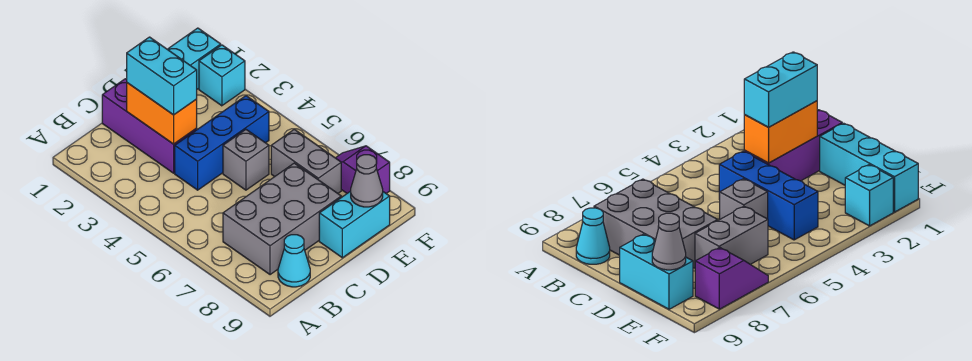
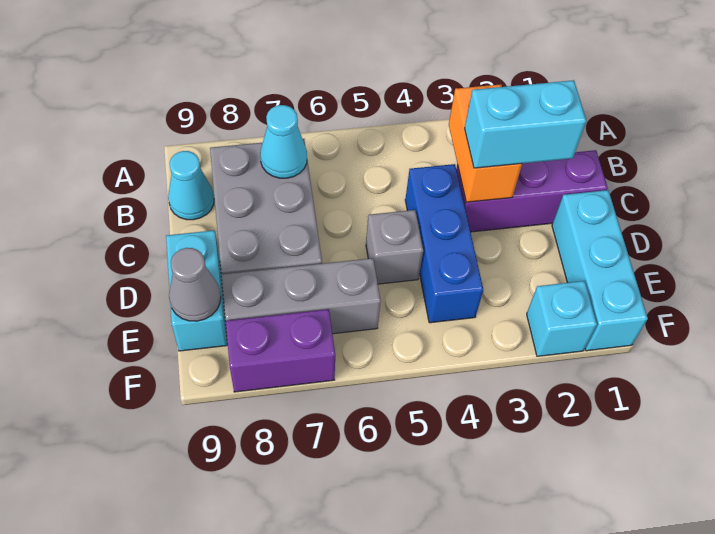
none -> cyan 1x1 cone [260,105,307,178]
orange 1x2 brick [127,83,197,144] -> orange 1x2 brick turned to [449,84,522,202]
grey 1x2 brick [271,129,341,193] -> grey 1x3 brick [221,258,381,334]
purple 1x2 slope [336,146,390,193] -> purple 1x2 brick [226,309,335,392]

